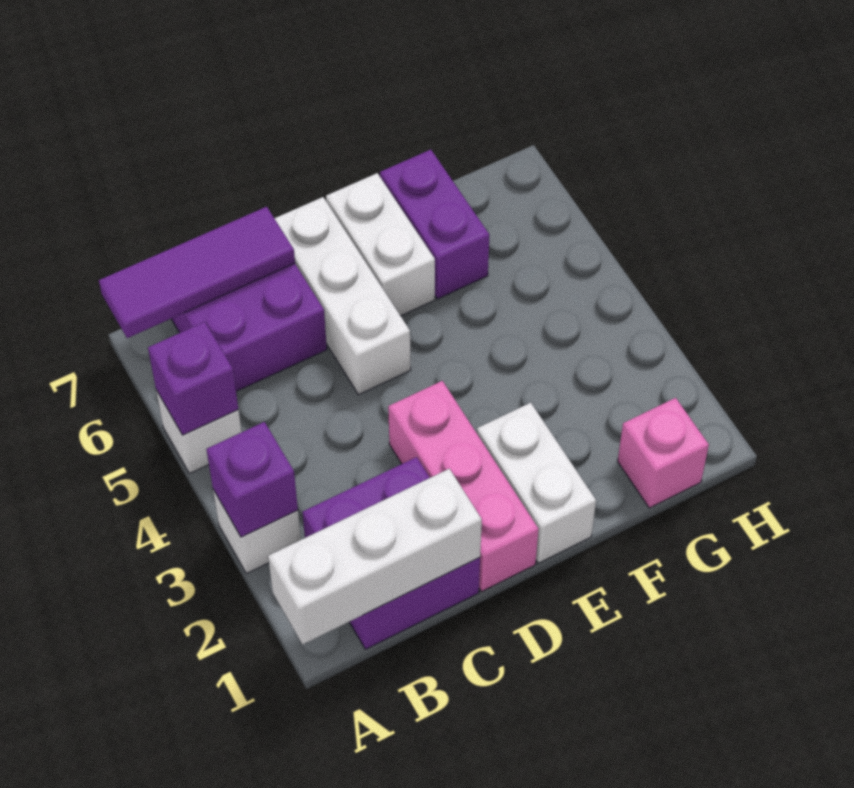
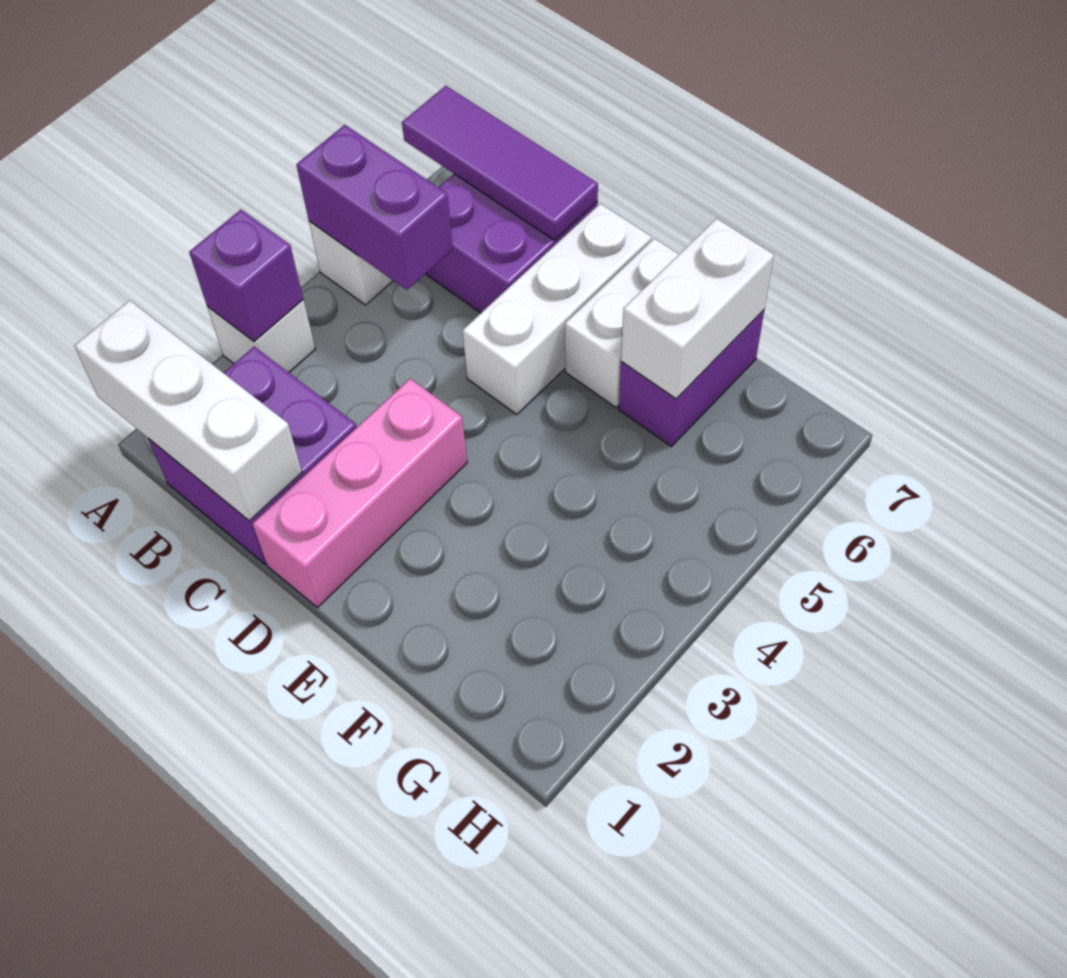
purple 1x1 brick [148,322,238,435] -> purple 1x2 brick [296,125,453,290]
white 1x2 brick [477,403,596,563] -> white 1x2 brick moved to [621,218,774,399]
pink 1x1 brick [618,398,709,508] -> none

